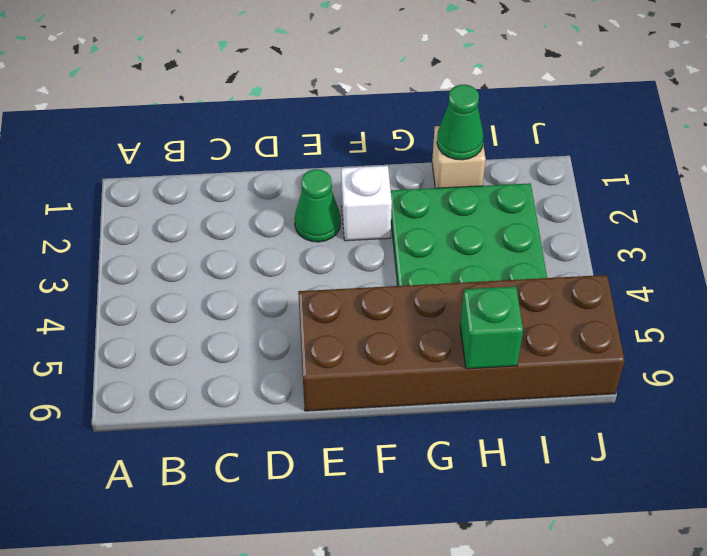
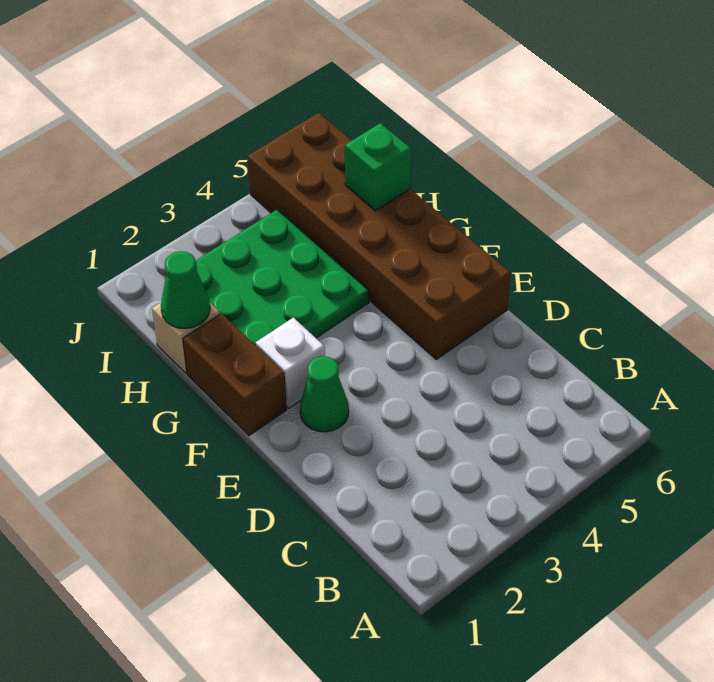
none -> brown 1x2 brick [183,314,287,436]

